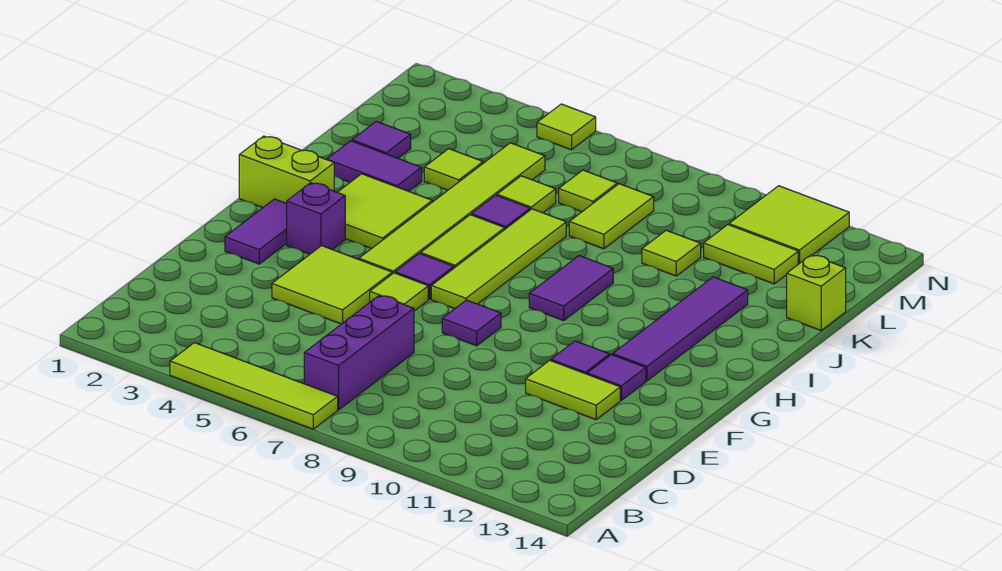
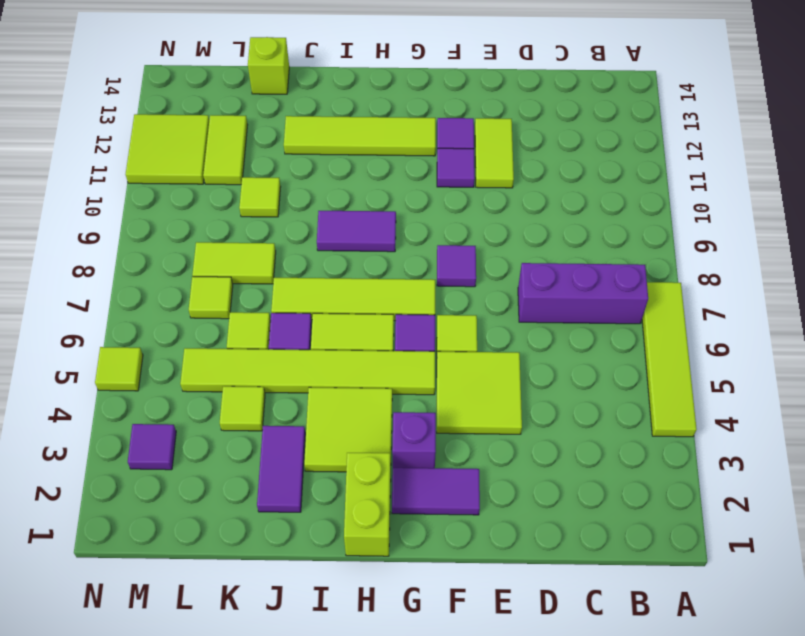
purple 1x4 tile [613,277,748,381] -> lime 1x4 tile [284,116,436,156]
purple 1x1 tile [352,121,411,158] -> purple 1x1 tile moved to [128,424,176,470]

